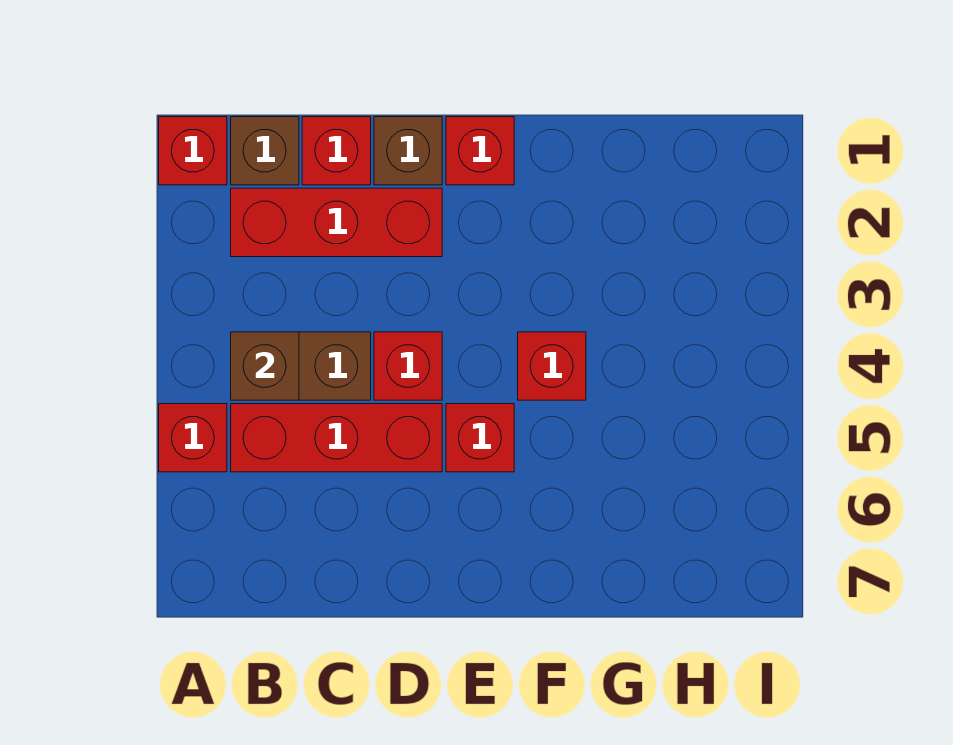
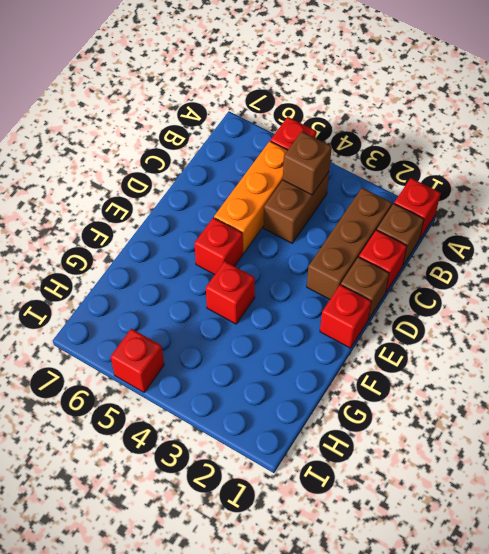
red 1x3 brick [231,188,442,257] -> brown 1x3 brick [307,188,392,299]
red 1x3 brick [231,404,442,472] -> orange 1x3 brick [214,141,288,253]
red 1x1 brick [374,332,442,400] -> red 1x1 brick moved to [111,329,164,392]

